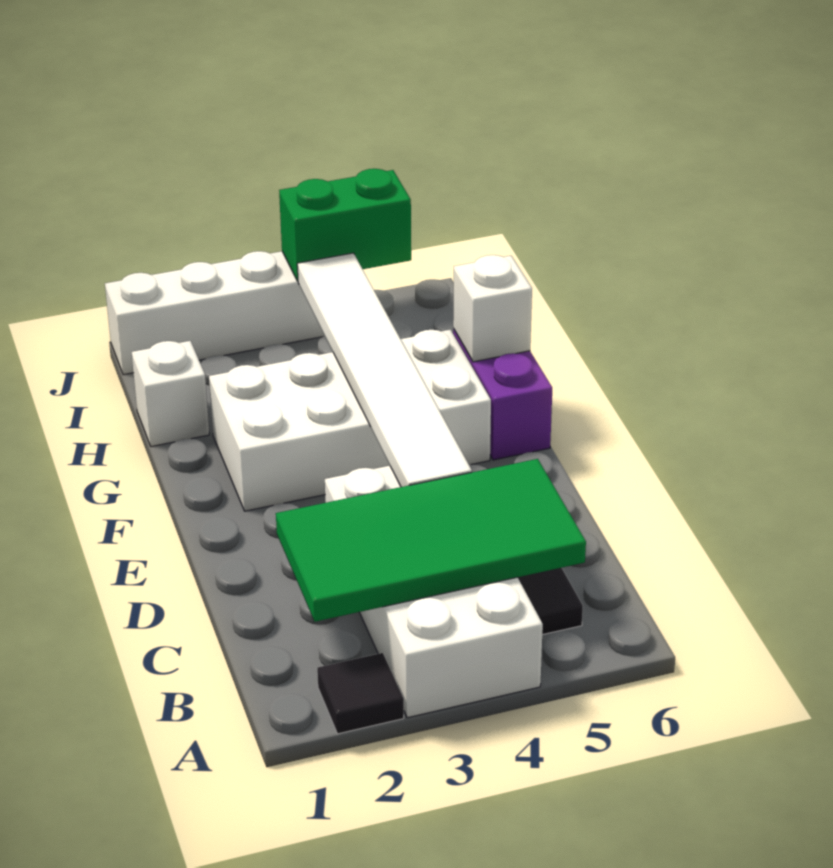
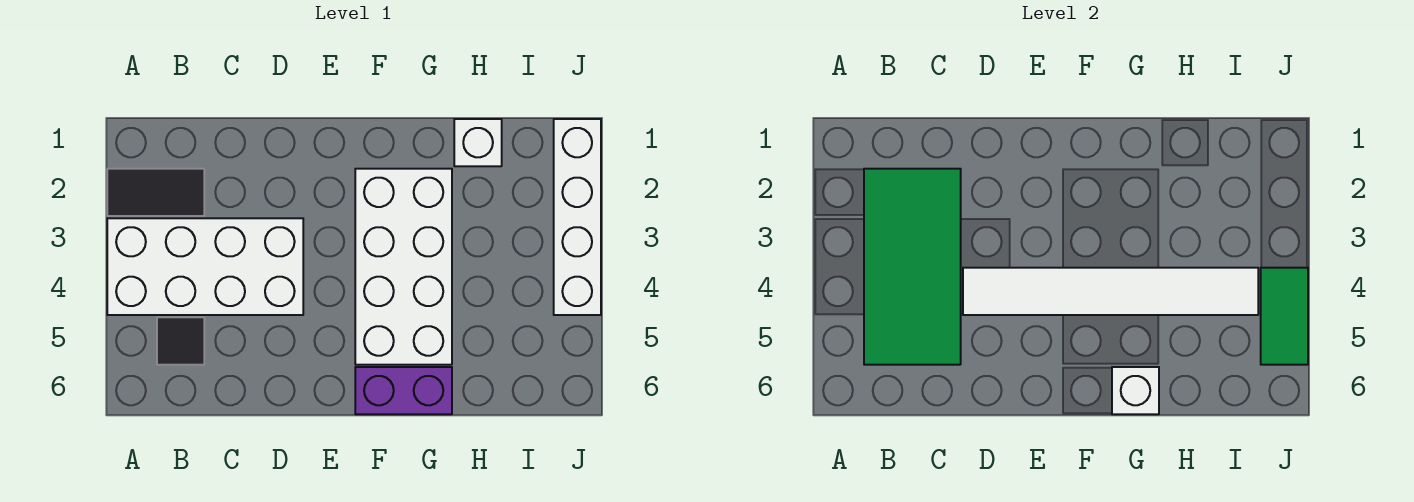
black 1x1 tile [317,653,404,734] -> black 1x2 tile [107,169,204,216]
green 1x2 brick [279,169,411,281] -> green 1x2 tile [1261,268,1308,365]

